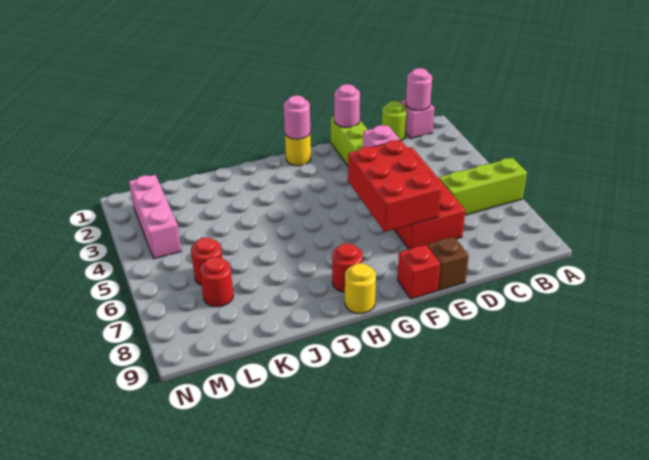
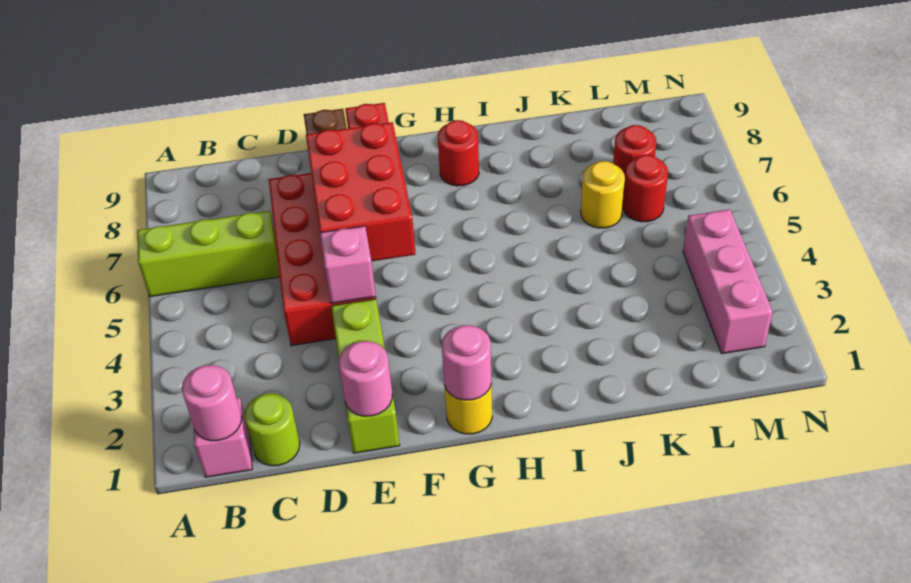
yellow 1x1 round brick [345,263,376,313] -> yellow 1x1 round brick moved to [581,161,625,228]

